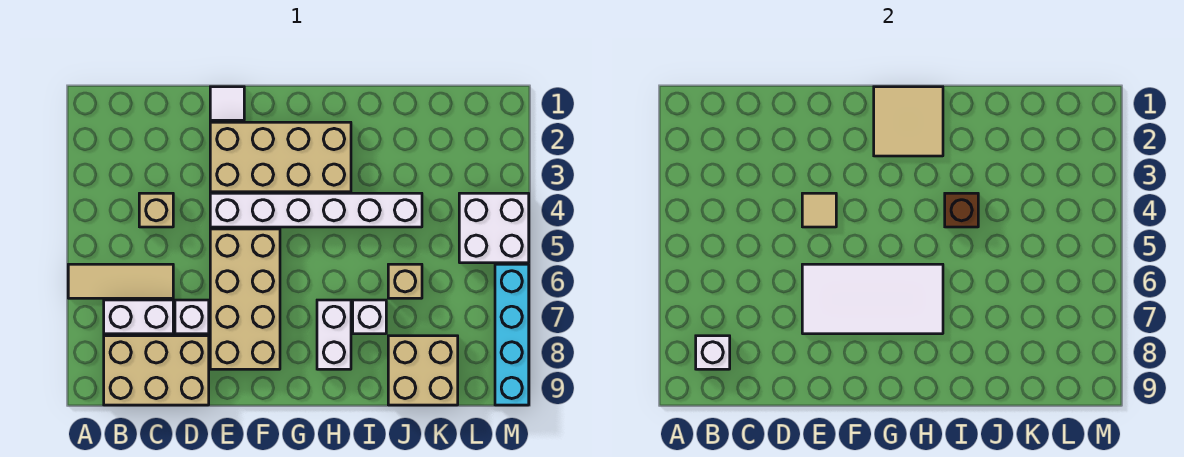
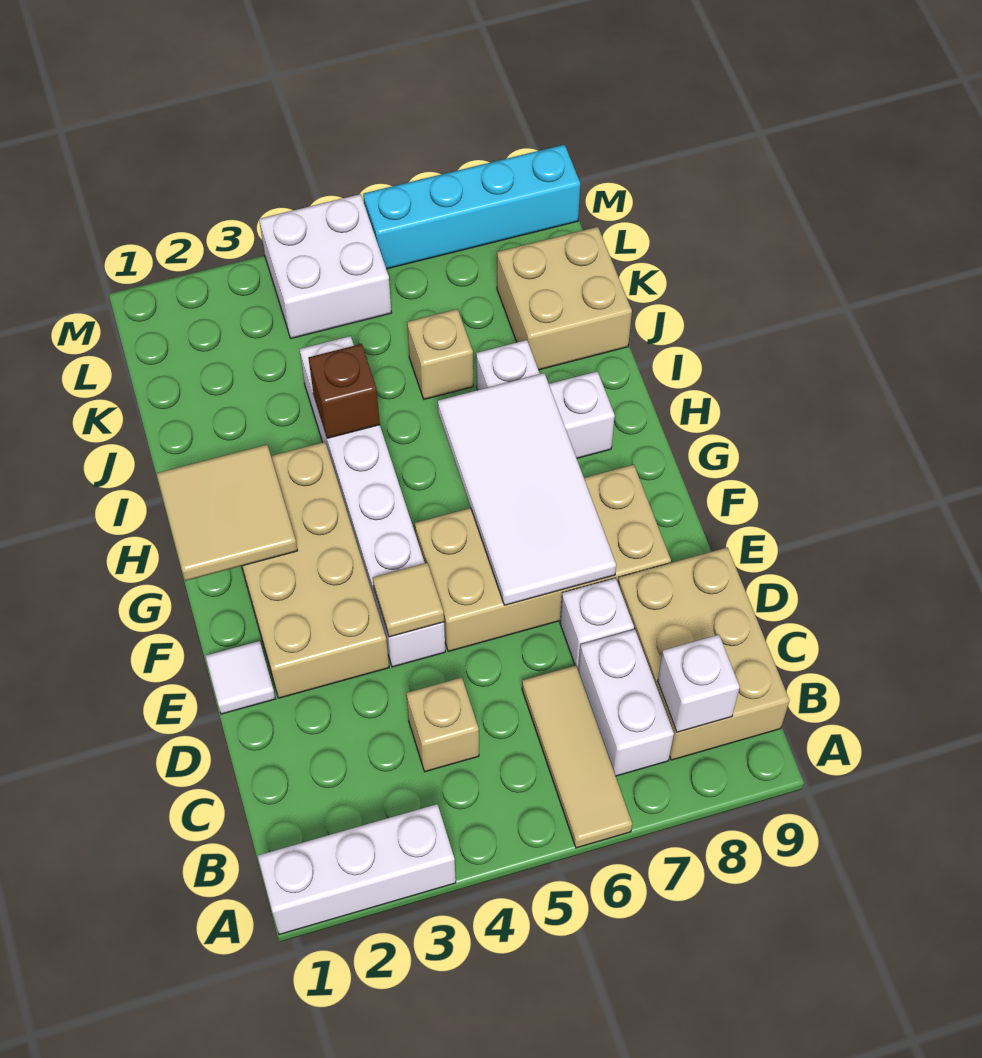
none -> white 1x3 brick [258,804,456,935]

